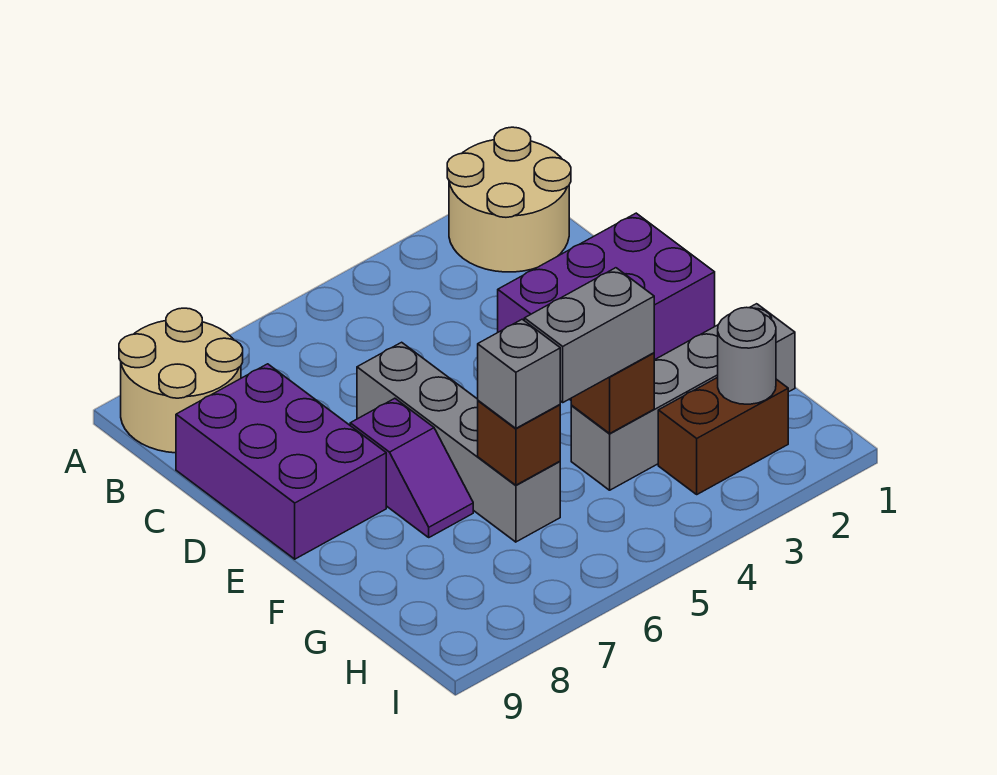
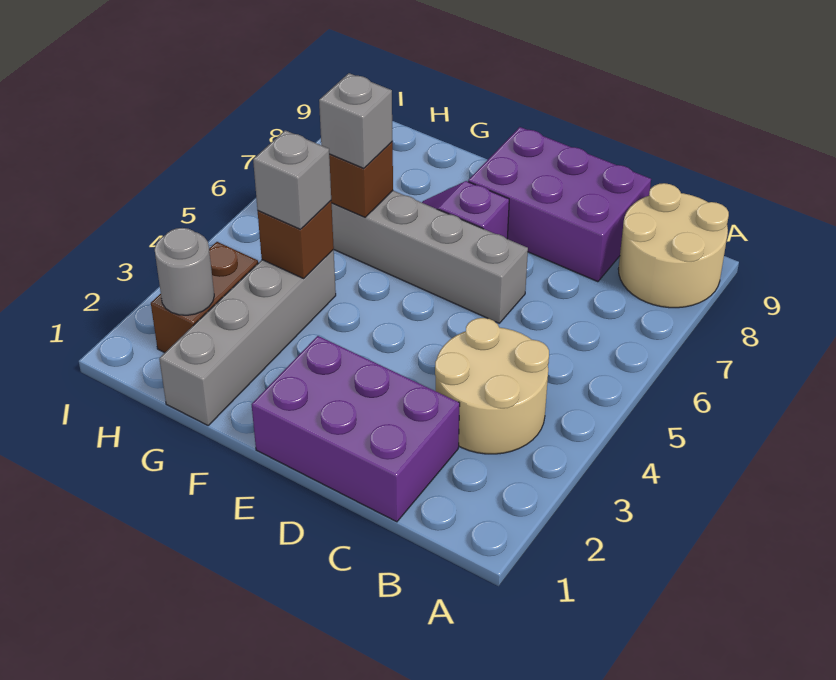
tan 2x2 round brick [447,127,571,272] -> tan 2x2 round brick moved to [435,318,549,454]
purple 2x3 brick [498,213,715,400] -> purple 2x3 brick turned to [252,336,460,522]
grey 1x2 brick [524,268,654,402] -> grey 1x1 brick [253,130,331,229]

